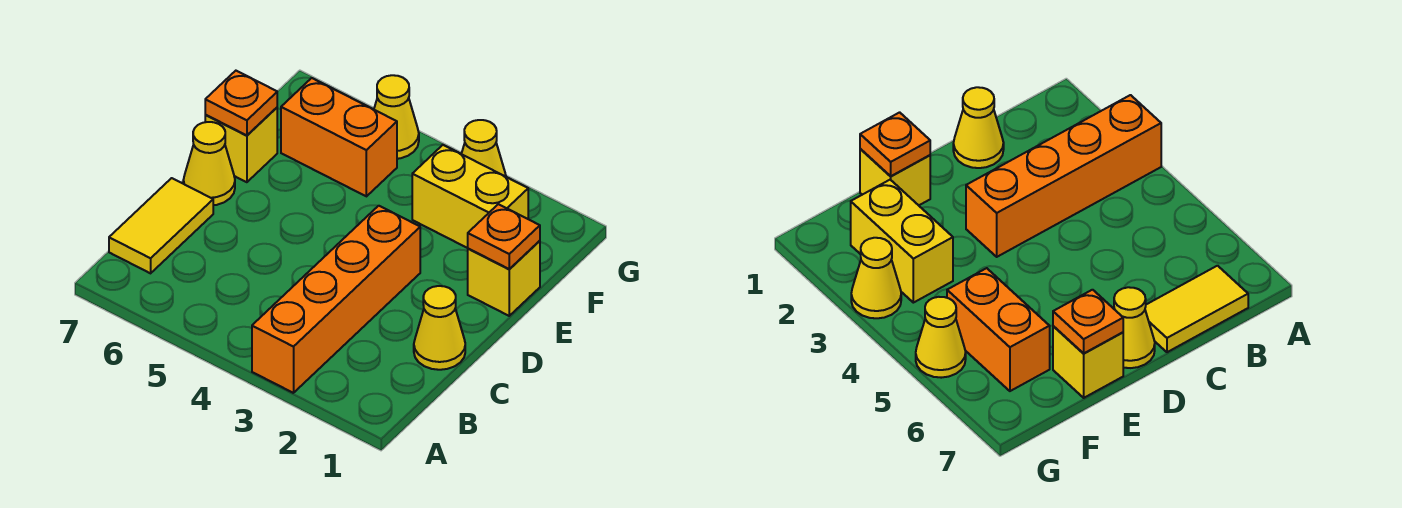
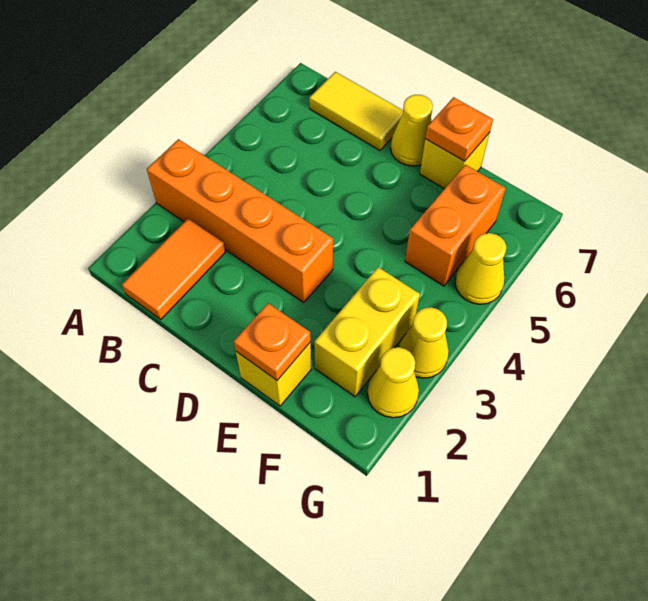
none -> orange 1x2 tile [122,219,225,319]
yellow 1x1 cone [414,286,465,370] -> yellow 1x1 cone moved to [367,347,419,418]

